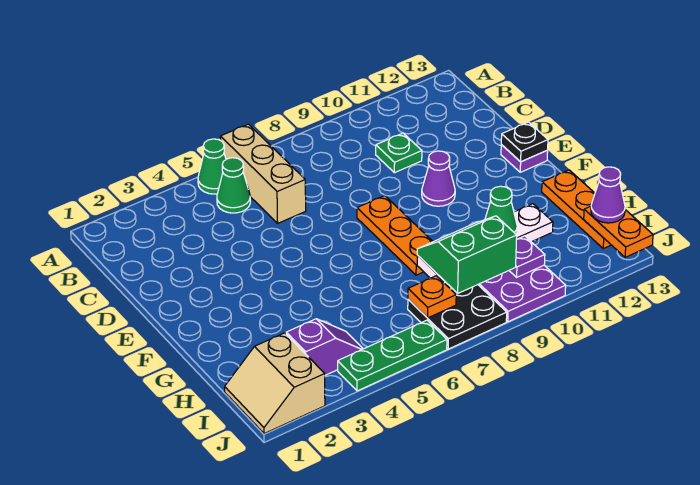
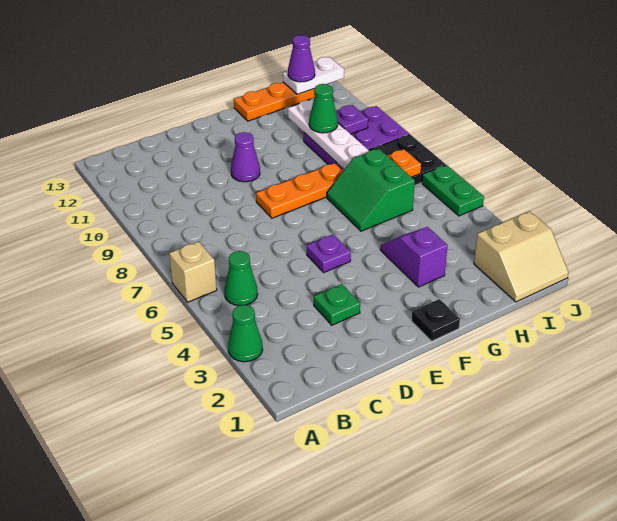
green 1x1 cone [198,139,226,194] -> green 1x1 cone moved to [228,305,263,362]
tan 1x3 brick [220,124,306,223] -> tan 1x1 brick [169,242,217,302]
green 1x1 plate [376,133,422,173] -> green 1x1 plate moved to [314,284,360,325]
purple 1x1 plate [501,145,548,172] -> purple 1x1 plate moved to [307,234,351,272]
black 1x1 plate [501,122,548,162] -> black 1x1 plate moved to [411,299,460,341]
green 2x2 slope [417,216,517,293] -> green 2x2 slope moved to [327,149,415,231]
purple 1x2 slope [286,319,363,375] -> purple 1x2 slope moved to [380,227,448,287]
orange 1x2 plate [584,206,653,257] -> white 1x2 plate [283,57,344,94]
green 1x3 plate [338,320,447,391] -> green 1x2 plate [422,165,484,216]

